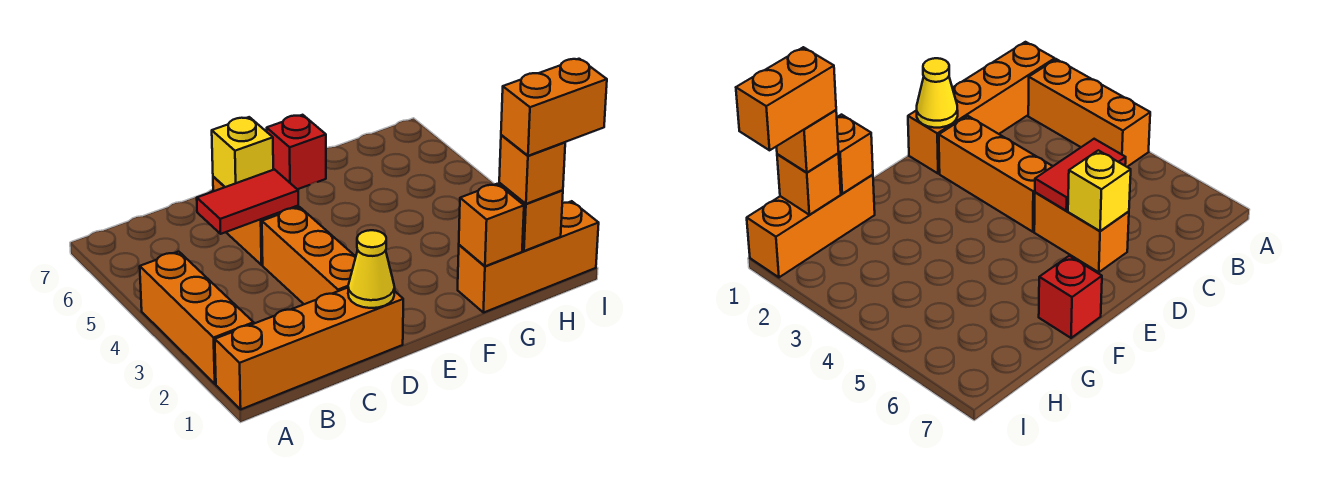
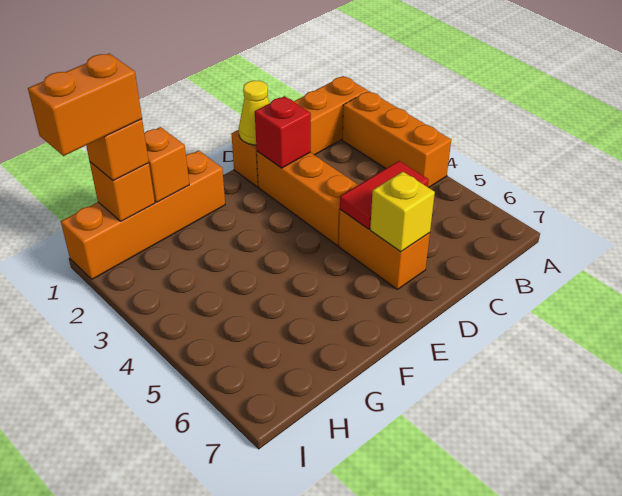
red 1x1 brick [267,115,326,189] -> red 1x1 brick moved to [255,96,311,168]
orange 1x3 brick [458,201,599,313] -> orange 1x4 brick [61,150,225,279]

